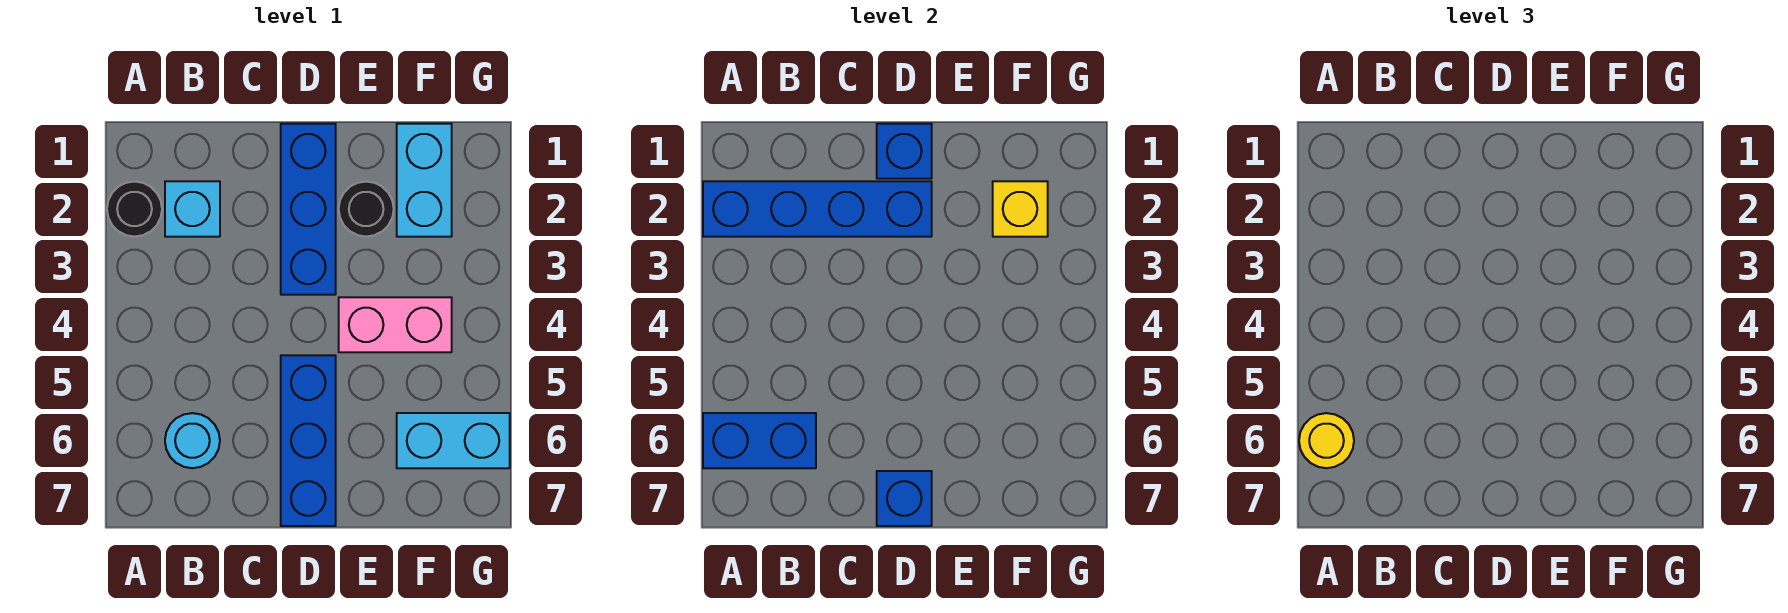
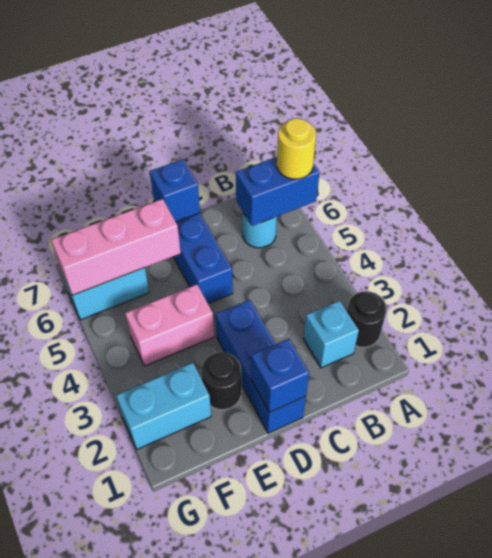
blue 1x4 brick [703,181,932,237] -> none
none -> pink 1x3 brick [51,199,181,295]
cyan 1x2 brick [397,124,452,237] -> cyan 1x2 brick turned to [116,363,211,449]
yellow 1x1 brick [993,181,1048,237] -> none

